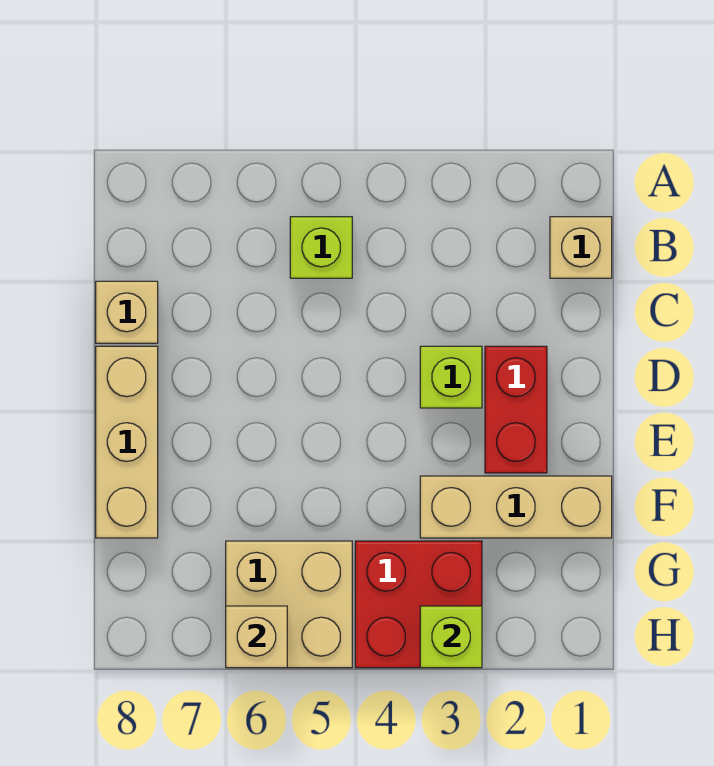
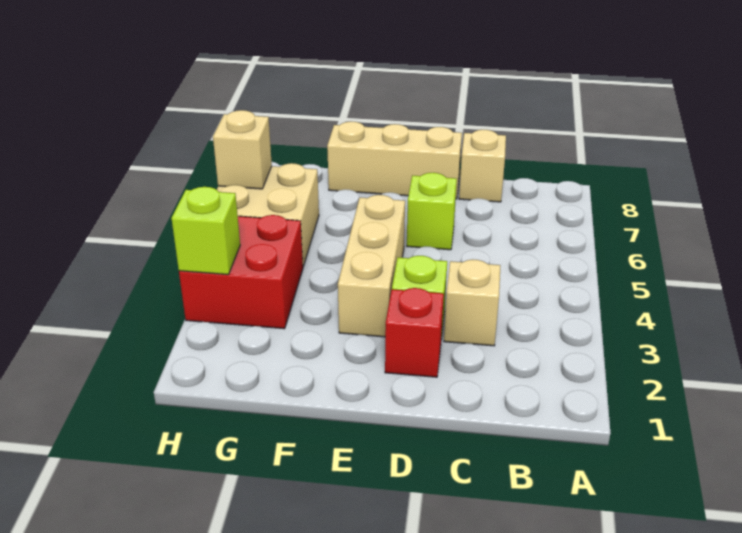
tan 1x1 brick [550,217,612,278] -> tan 1x1 brick moved to [444,259,500,346]
lime 1x1 brick [290,217,352,278] -> lime 1x1 brick moved to [407,173,457,250]
red 1x2 brick [485,346,547,473] -> red 1x1 brick [385,288,444,377]
tan 1x3 brick [420,476,612,538] -> tan 1x3 brick moved to [338,195,405,337]

